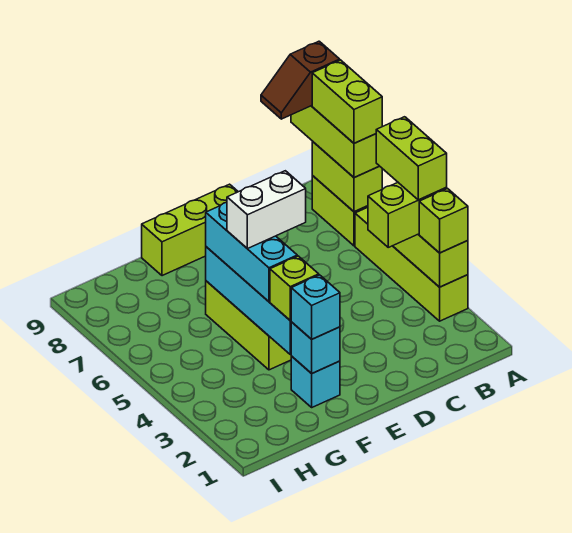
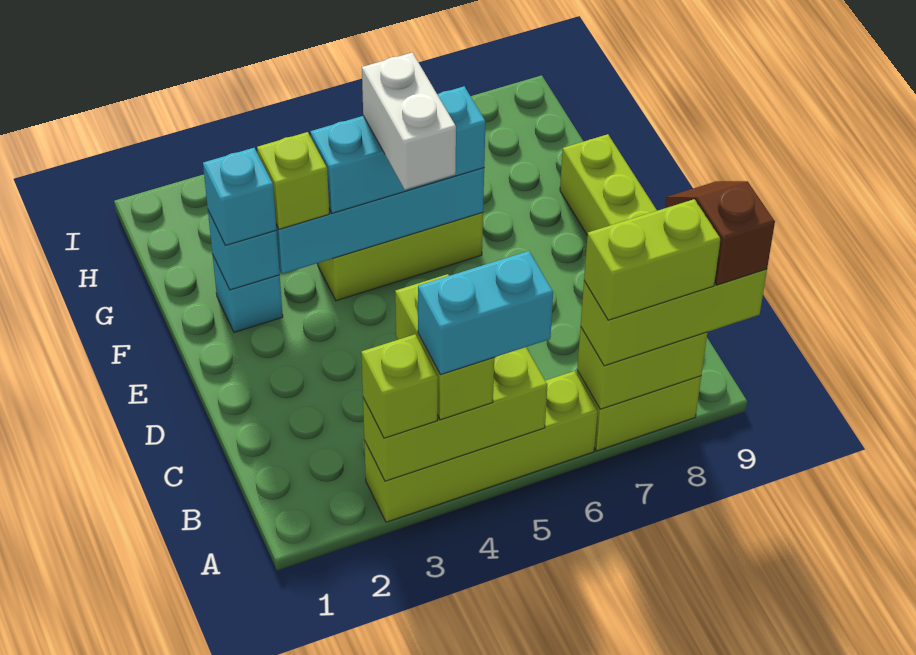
lime 1x2 brick [376,117,447,200] -> cyan 1x2 brick [418,251,553,375]

